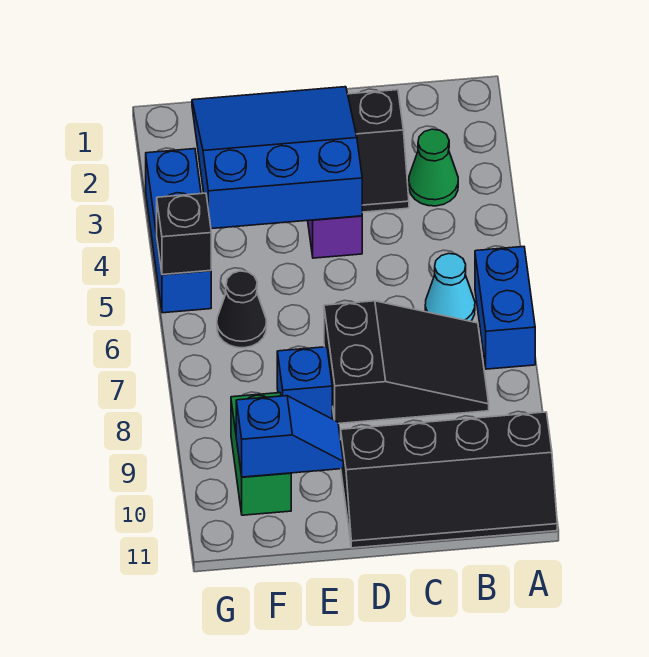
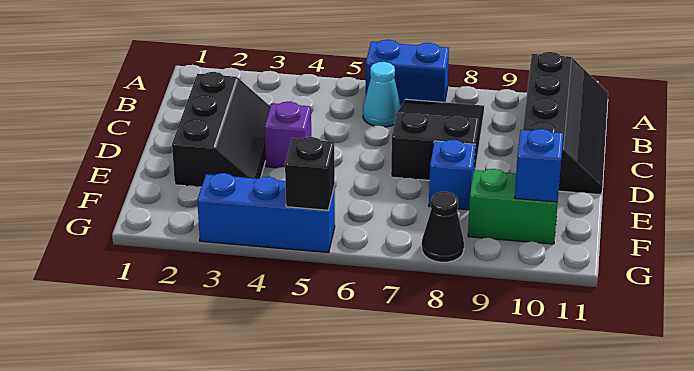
green 1x1 cone [409,129,458,206] -> none
blue 3x3 slope [192,87,362,229] -> none
black 1x1 cone [217,271,267,348] -> black 1x1 cone moved to [422,192,464,262]

